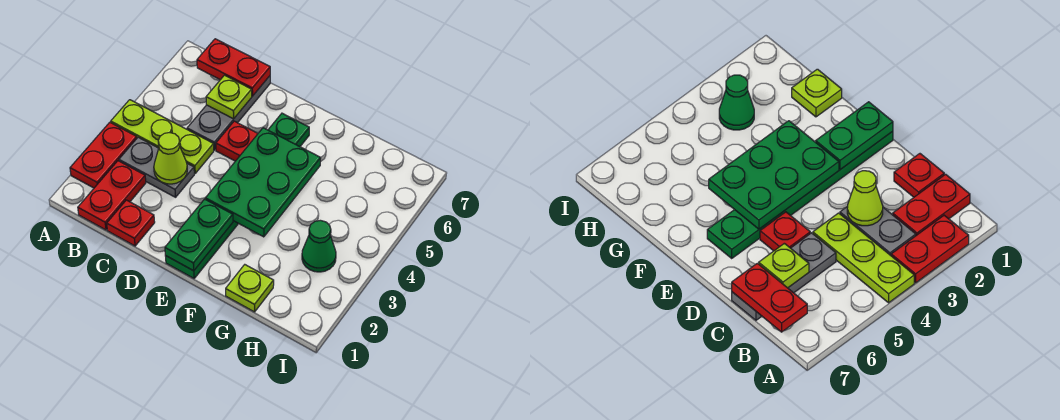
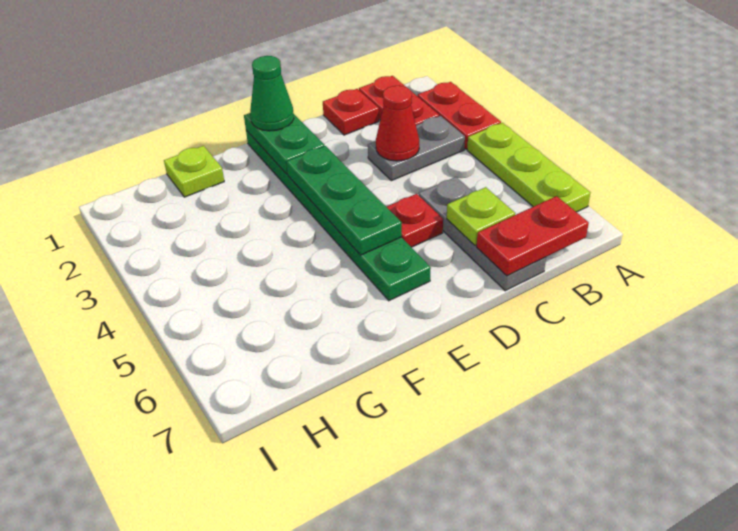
lime 1x3 plate [111,100,214,173] -> lime 1x3 plate turned to [467,123,590,212]
lime 1x1 cone [154,133,187,184] -> red 1x1 cone [376,86,419,161]
green 2x3 plate [205,128,321,237] -> green 1x3 plate [286,146,402,255]
green 1x1 cone [302,220,336,272] -> green 1x1 cone moved to [250,56,294,131]

